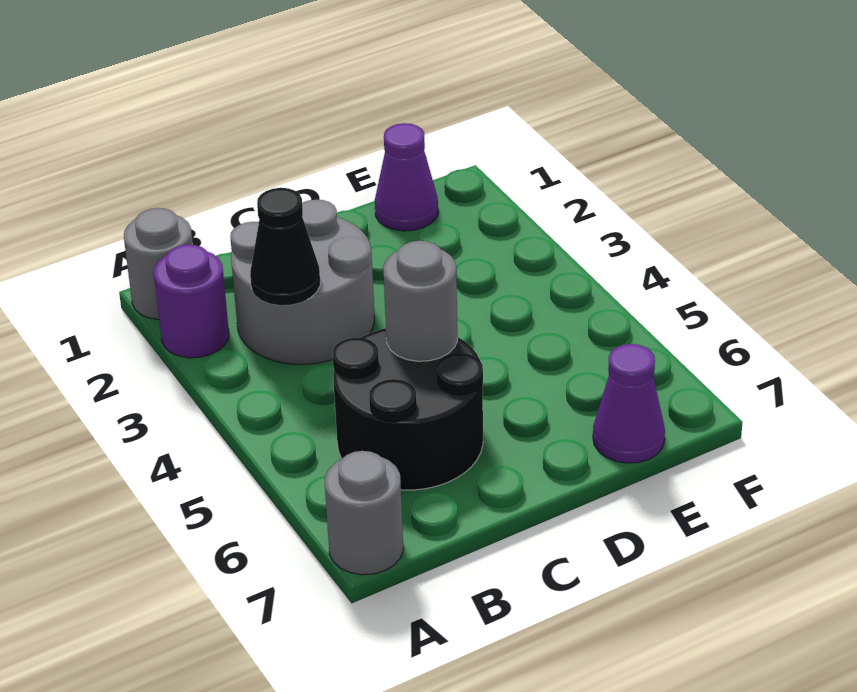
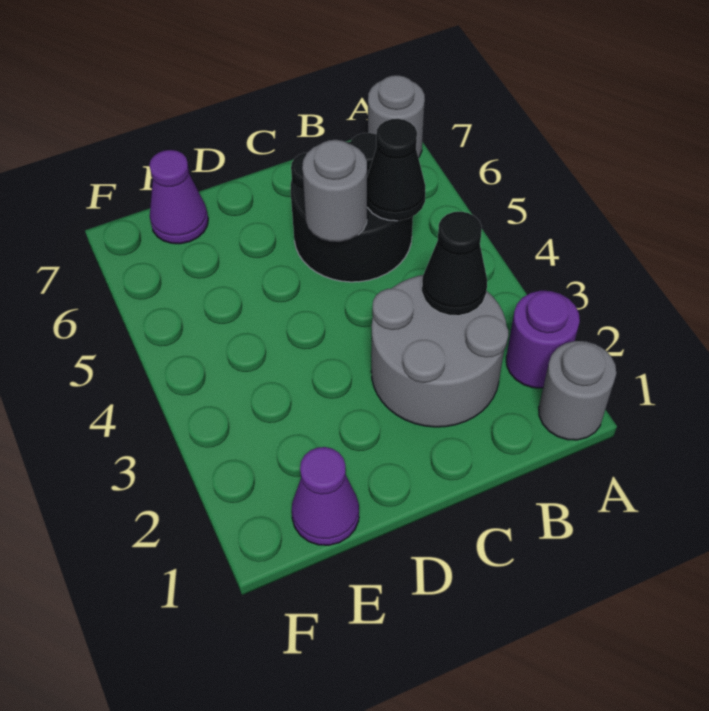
none -> black 1x1 cone [367,119,425,221]

